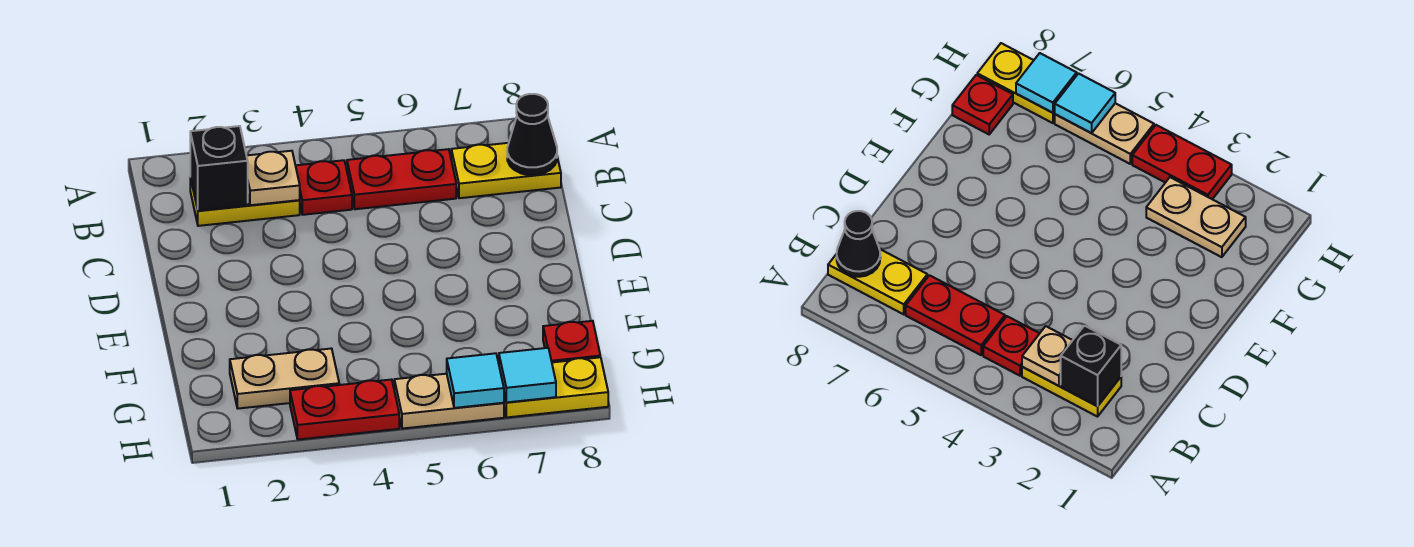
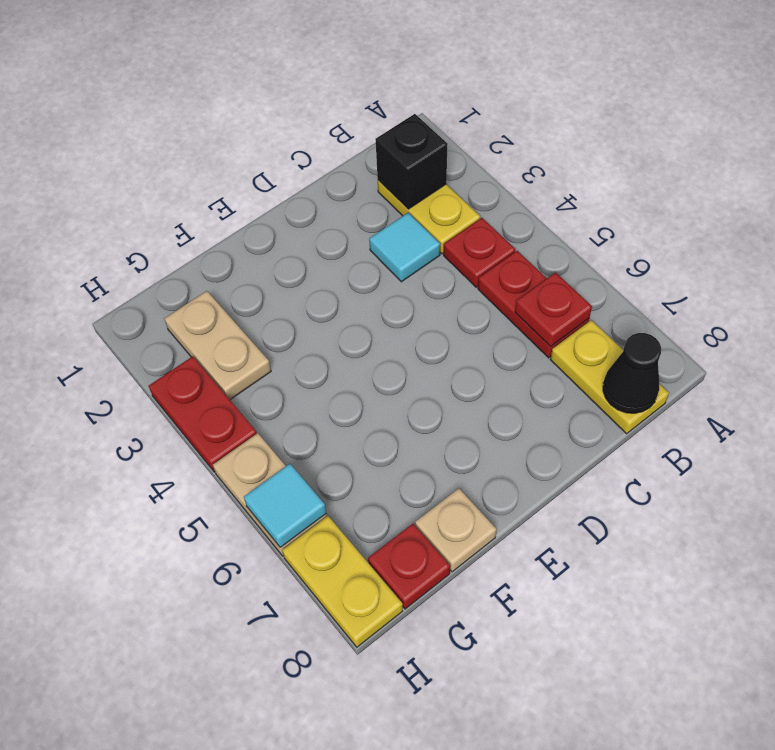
tan 1x1 plate [246,151,300,205] -> tan 1x1 plate moved to [415,488,497,572]
none -> red 1x1 plate [515,272,592,347]
cyan 1x1 tile [499,348,556,402] -> cyan 1x1 tile moved to [369,213,440,282]

